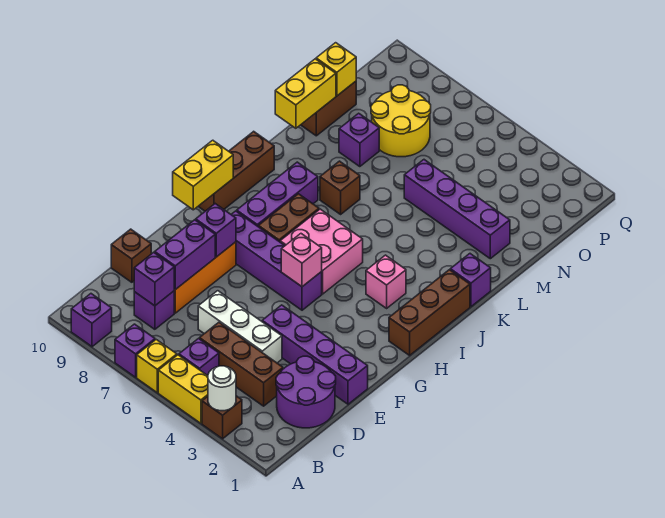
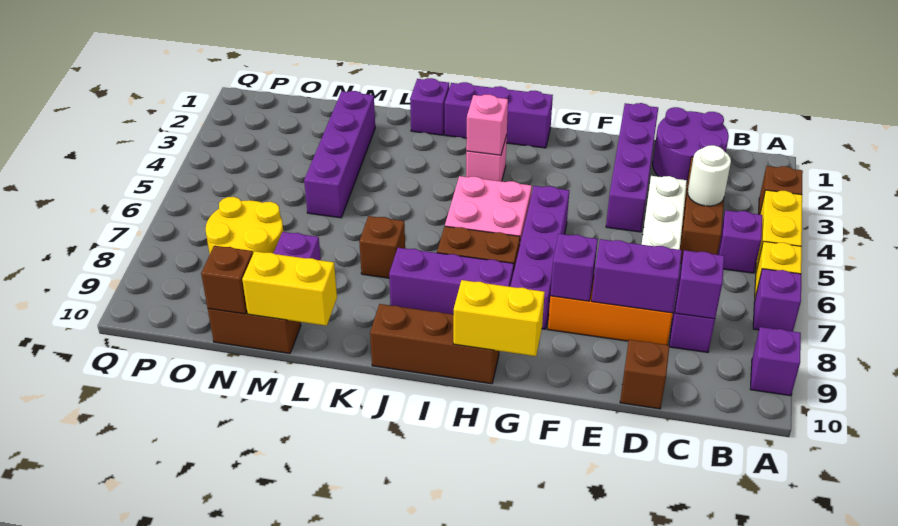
white 1x1 round brick [208,366,236,411] -> white 1x1 round brick moved to [688,145,731,206]
pink 1x1 brick [281,234,322,287] -> pink 1x1 brick moved to [466,95,508,155]
brown 1x3 brick [389,270,470,355] -> purple 1x3 brick [445,82,553,148]
yellow 1x1 brick [316,43,356,96] -> brown 1x1 brick [201,246,253,314]

